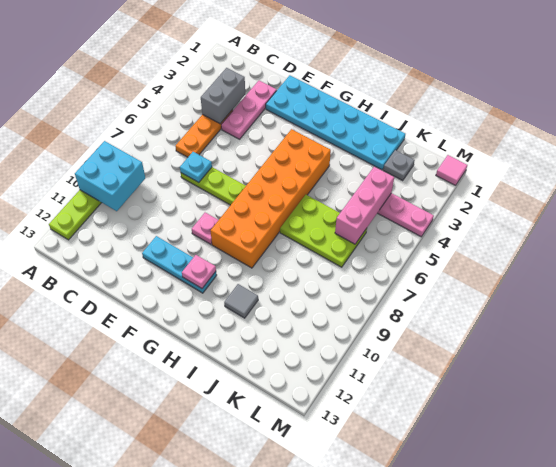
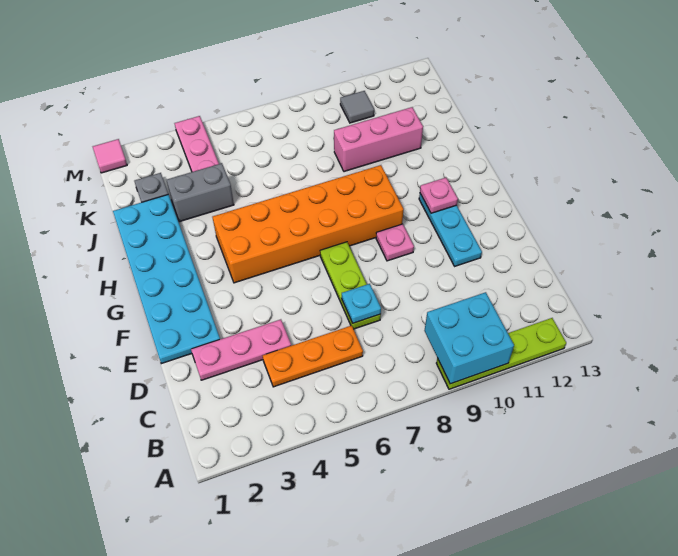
grey 1x2 brick [201,68,245,124] -> grey 1x2 brick moved to [167,163,234,222]
lime 2x3 plate [280,195,367,267] -> none
grey 1x1 tile [224,284,258,318] -> grey 1x1 tile moved to [340,91,374,123]
pink 1x3 brick [335,167,394,244] -> pink 1x3 brick moved to [334,107,423,172]

